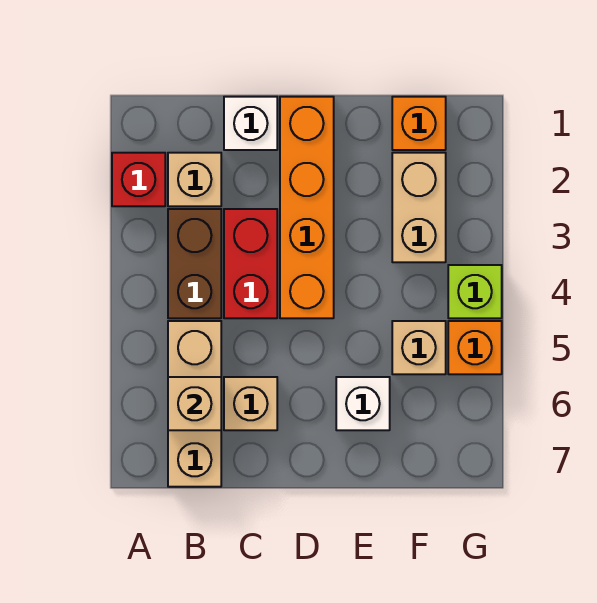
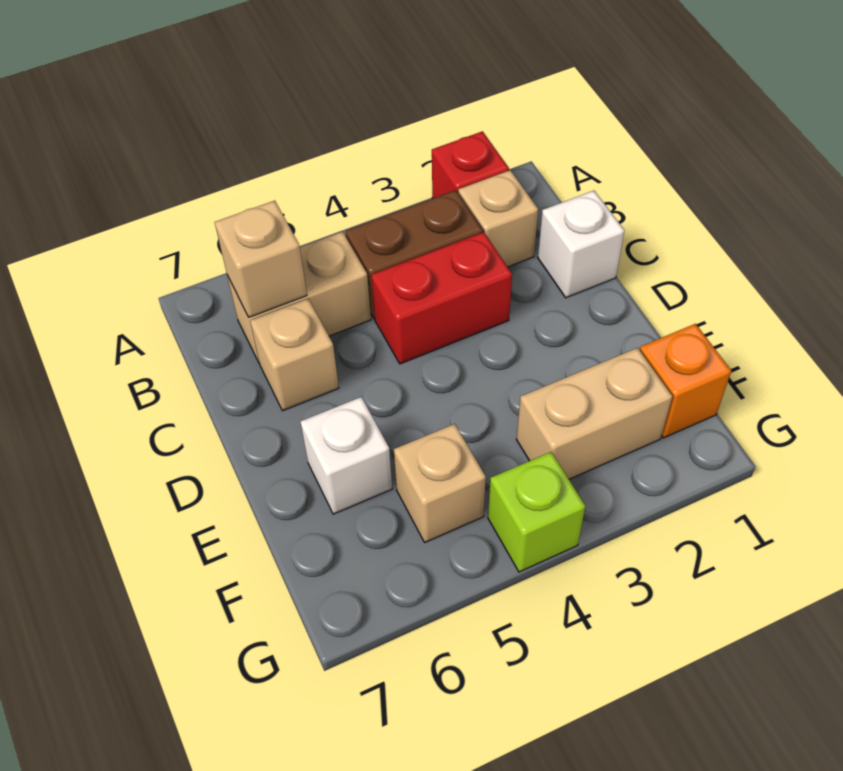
tan 1x3 brick [168,321,221,487] -> tan 1x2 brick [227,232,371,362]
orange 1x4 brick [280,97,334,318] -> none
orange 1x1 brick [448,321,502,374] -> none

